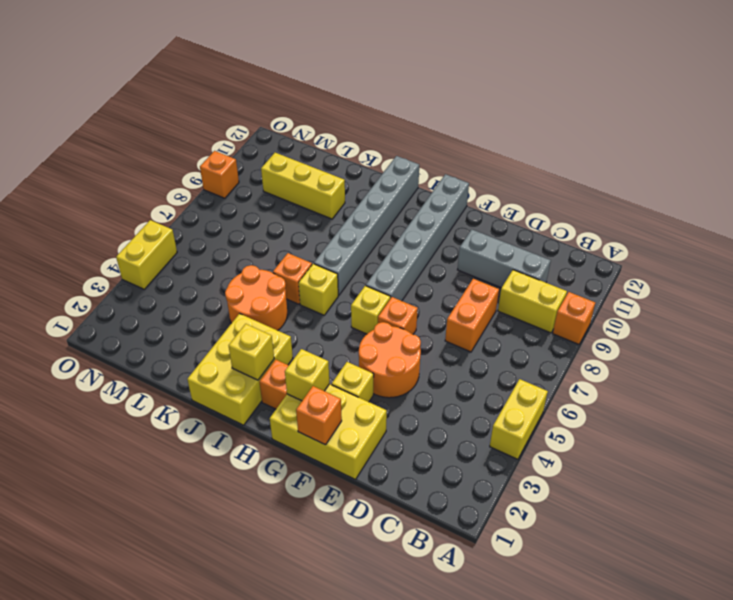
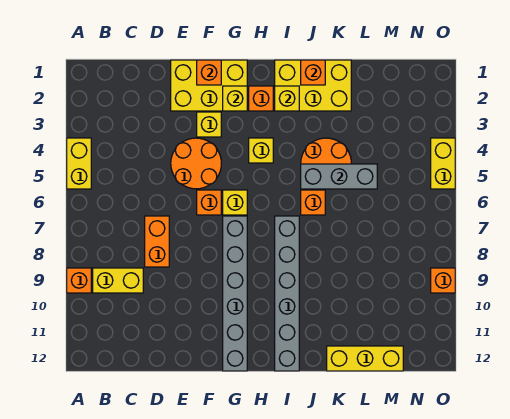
grey 1x3 brick [457,230,551,288] -> grey 1x3 brick moved to [301,164,377,189]
yellow 2x3 brick [187,314,293,425] -> yellow 2x3 brick turned to [275,60,351,111]
yellow 1x1 brick [299,264,338,315] -> yellow 1x1 brick moved to [249,138,273,163]
none -> orange 1x1 brick [301,60,325,85]
yellow 1x3 brick [261,153,345,219] -> yellow 1x3 brick moved to [327,346,403,371]

